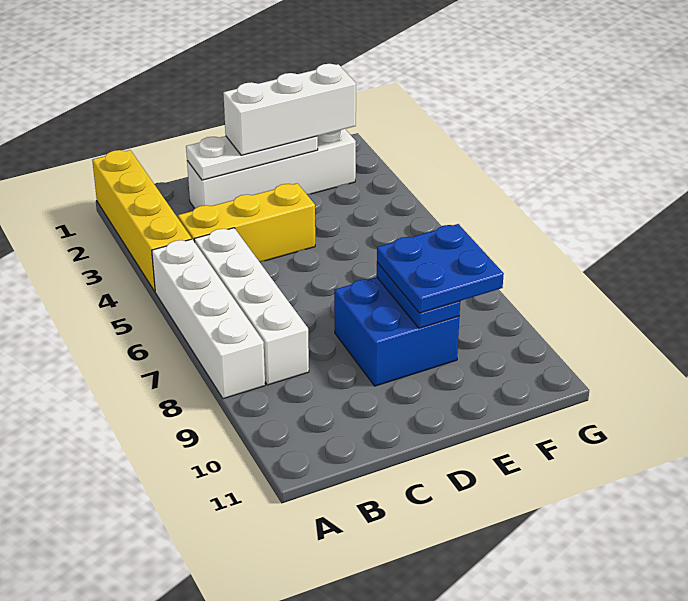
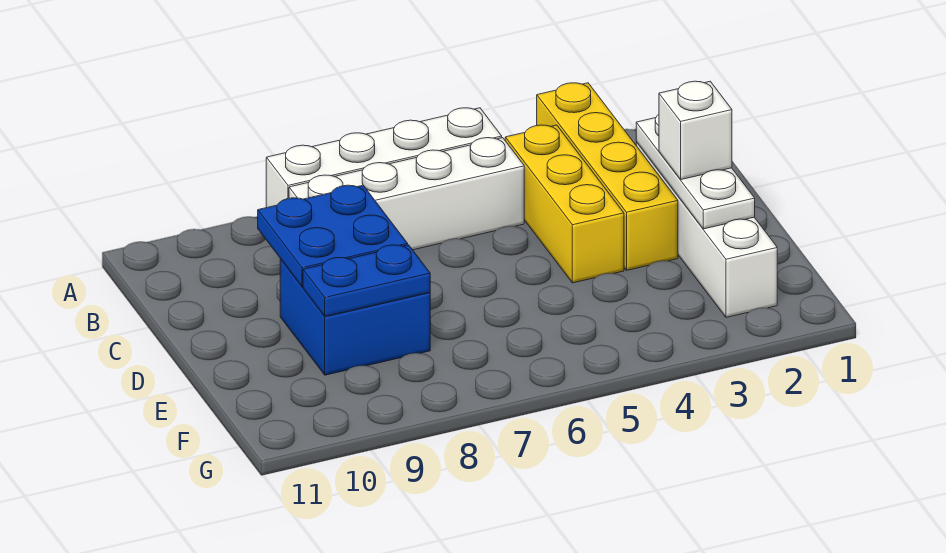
yellow 1x4 brick [92,150,192,291] -> yellow 1x4 brick turned to [537,83,678,270]
white 1x3 brick [223,64,356,155] -> white 1x1 brick [659,81,732,179]
blue 2x2 plate [377,224,504,313] -> blue 2x2 plate moved to [258,185,408,287]

